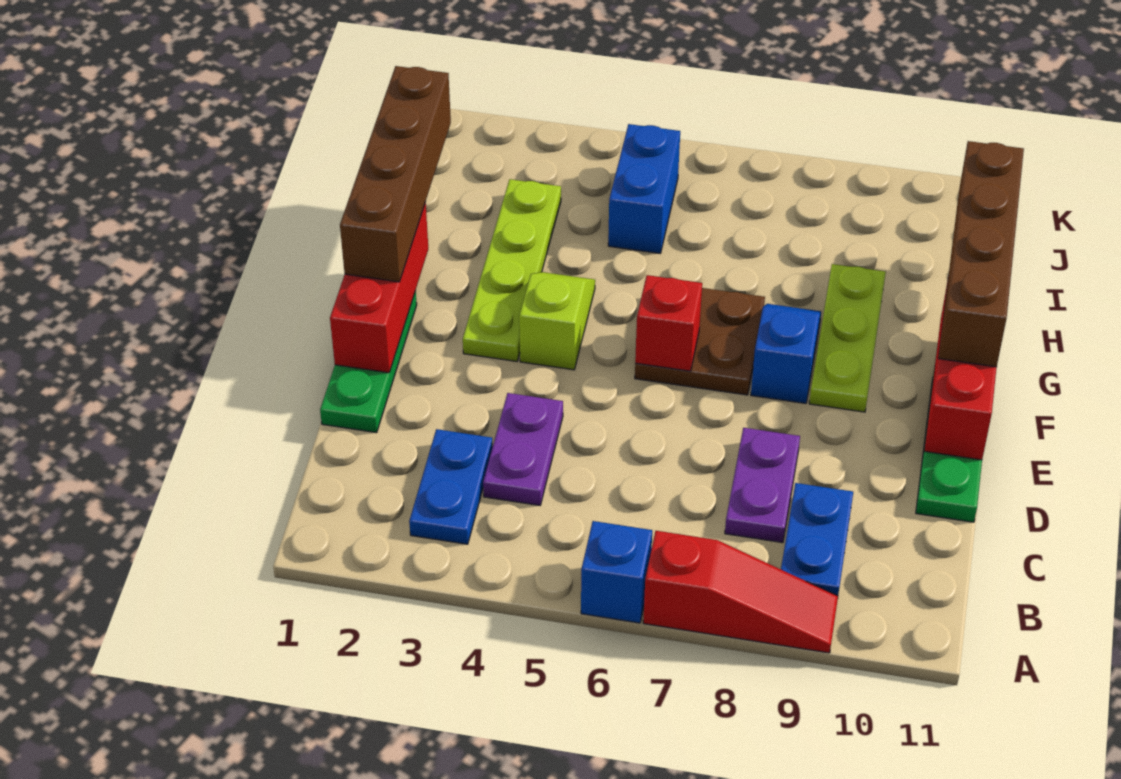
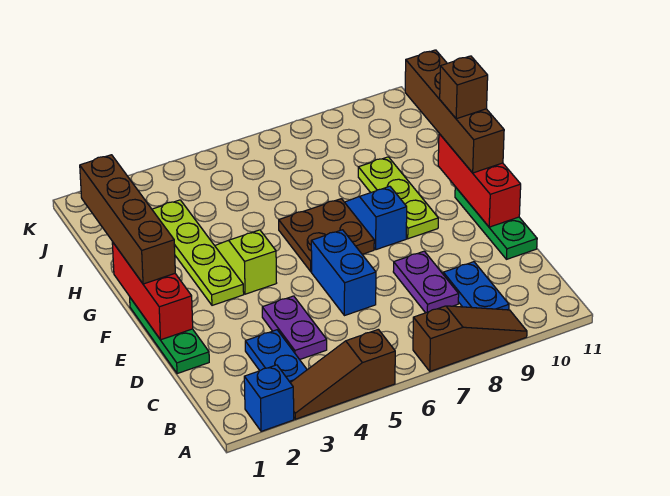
none -> brown 1x3 slope [290,329,395,419]
blue 1x1 brick [581,521,652,623] -> blue 1x1 brick moved to [244,365,294,431]
red 1x3 slope [643,531,838,653] -> brown 1x3 slope [413,306,527,371]
red 1x1 brick [635,275,702,371] -> none
none -> brown 1x1 brick [440,56,488,119]
blue 1x2 brick [608,124,680,253] -> blue 1x2 brick moved to [311,230,376,316]

